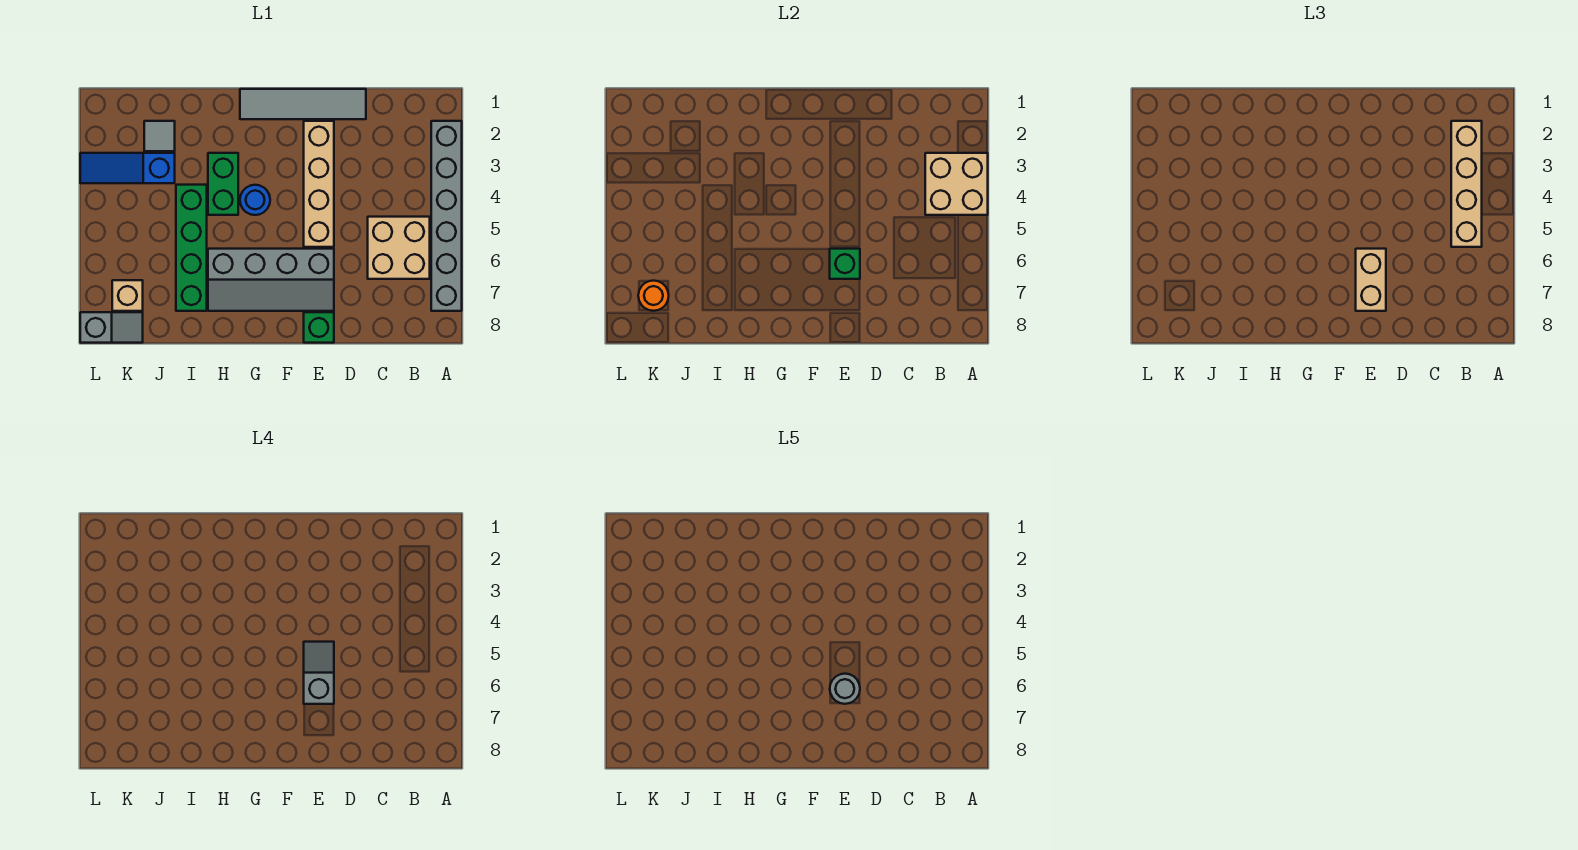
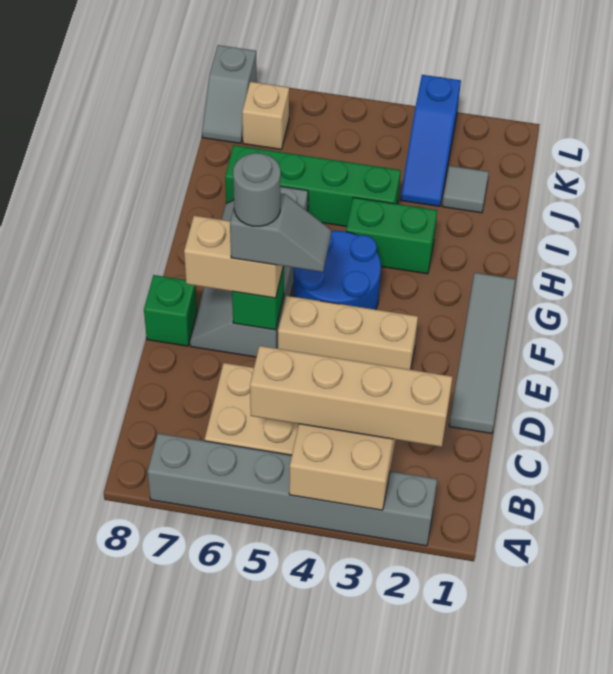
tan 1x4 brick [304,121,334,247] -> tan 1x3 brick [278,296,418,370]
blue 1x1 round brick [240,185,270,215] -> blue 2x2 round brick [293,231,381,310]
blue 1x3 slope [80,153,175,183] -> blue 1x3 slope turned to [401,75,461,206]
orange 1x1 round brick [638,281,669,311] -> none

